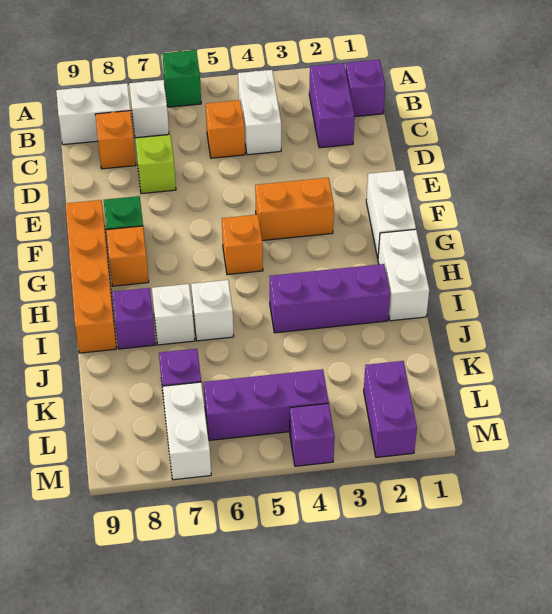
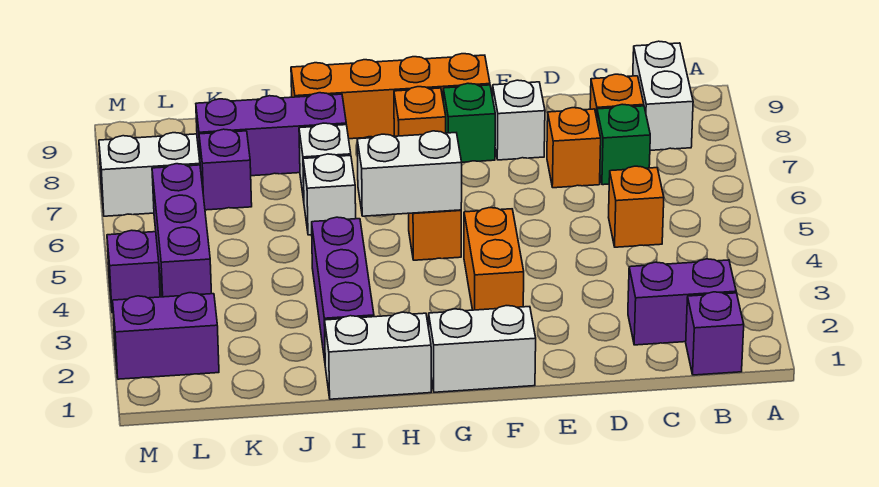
green 1x1 brick [162,50,201,107] -> green 1x1 brick moved to [597,104,650,185]
white 1x2 brick [238,70,281,155] -> white 1x2 brick moved to [357,131,462,216]
white 1x1 brick [129,80,169,138] -> white 1x1 brick moved to [493,80,545,160]
lime 1x1 brick [135,135,176,194] -> orange 1x1 brick [547,108,601,188]
purple 1x1 brick [112,288,156,349] -> purple 1x3 brick [196,93,346,176]

